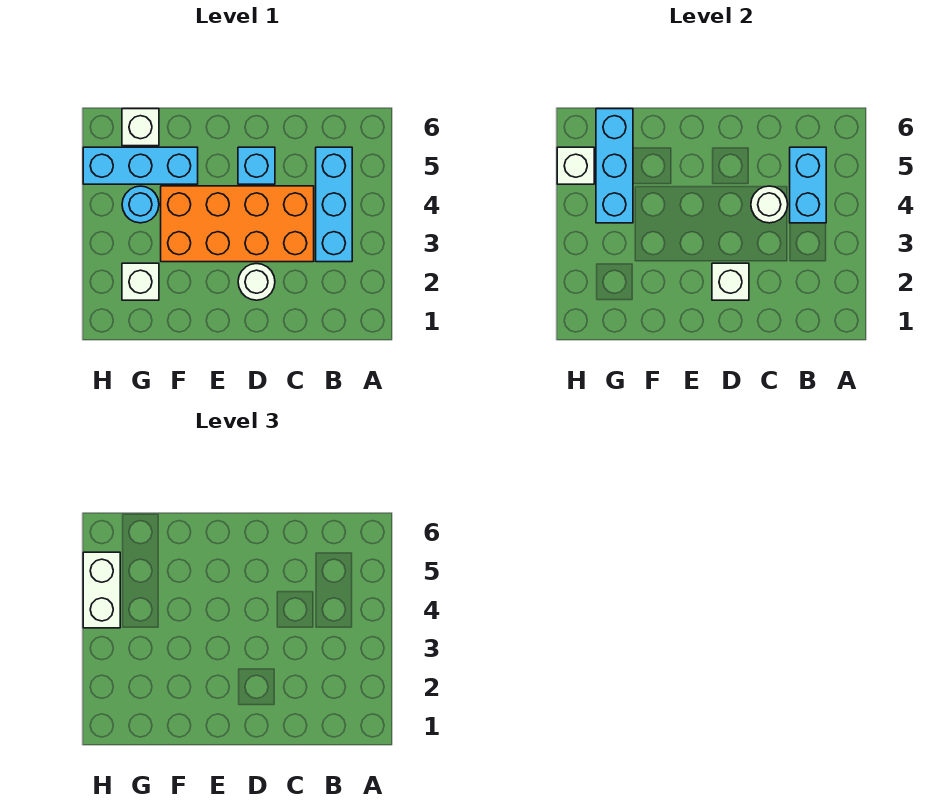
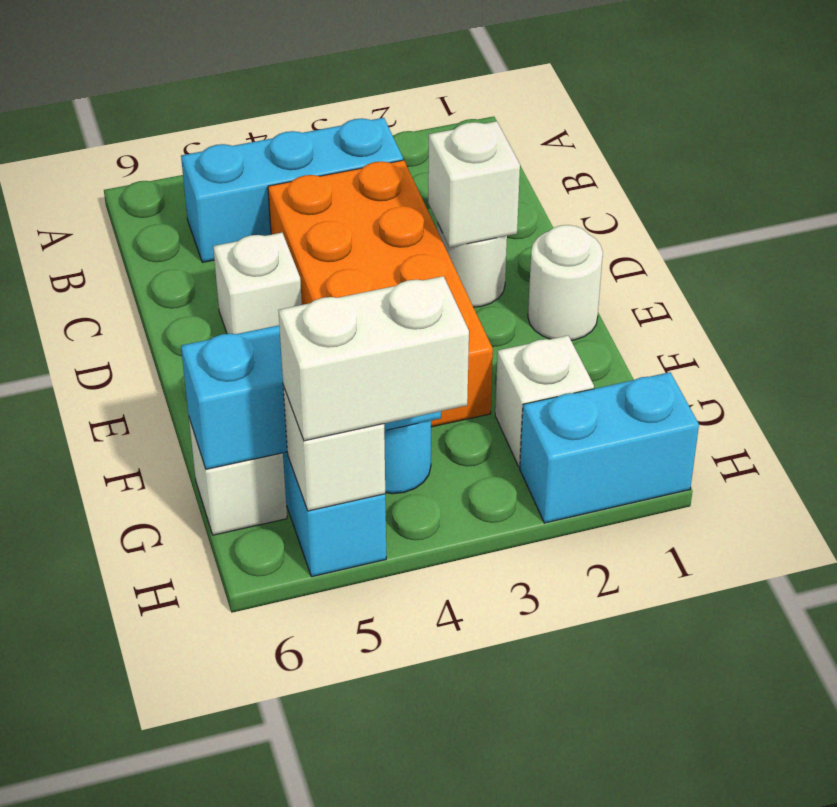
cyan 1x2 brick [790,147,826,223] -> cyan 1x2 brick moved to [520,372,699,523]
white 1x1 round brick [751,186,788,223] -> white 1x1 round brick moved to [528,225,603,340]
cyan 1x1 brick [238,147,275,184] -> white 1x1 brick [213,233,302,334]

